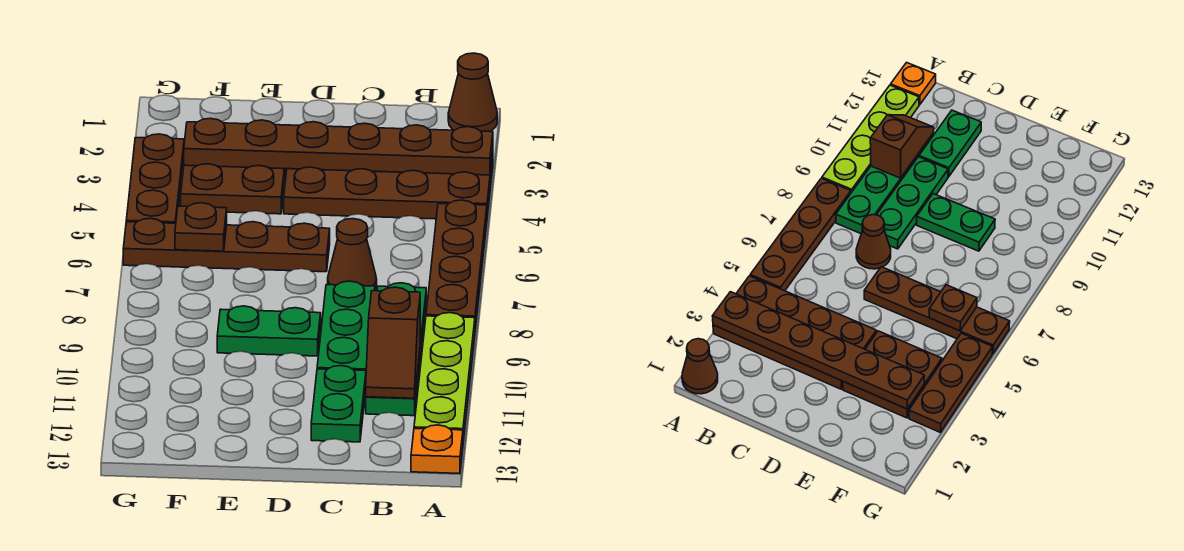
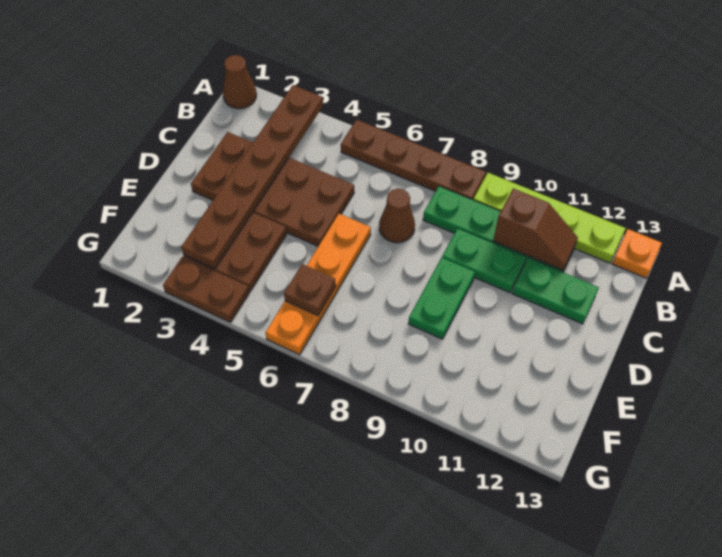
brown 2x4 plate [284,152,493,219] -> brown 2x4 plate turned to [191,132,354,246]
green 1x3 plate [317,281,375,370] -> green 1x2 plate [442,228,526,293]
brown 1x4 plate [123,218,330,272] -> orange 1x4 plate [266,214,371,355]
brown 1x3 plate [126,134,184,223] -> brown 1x2 plate [163,256,249,322]

